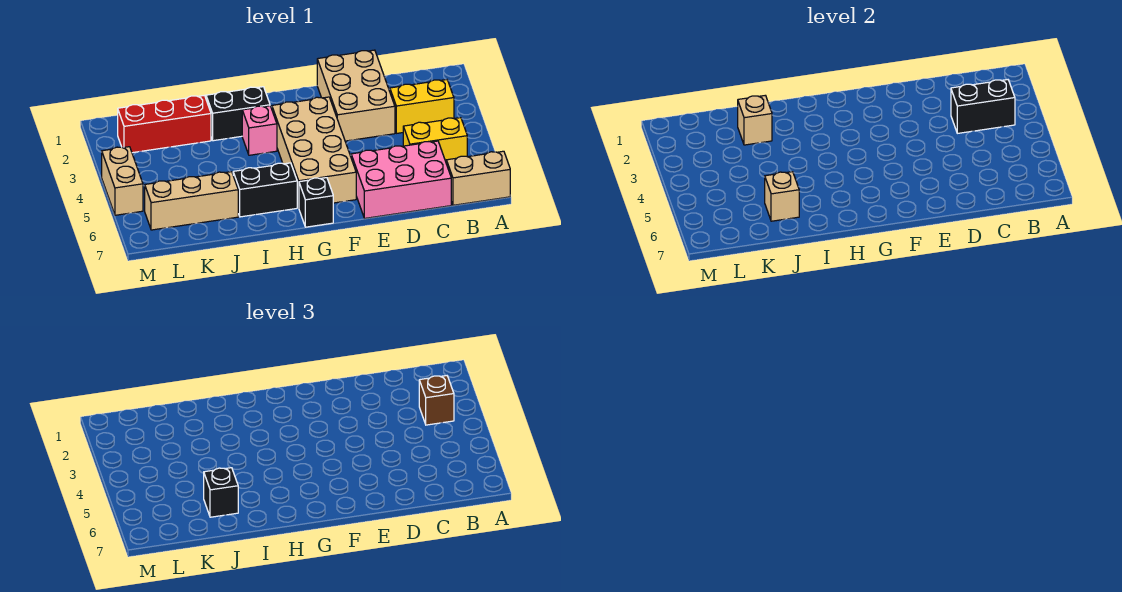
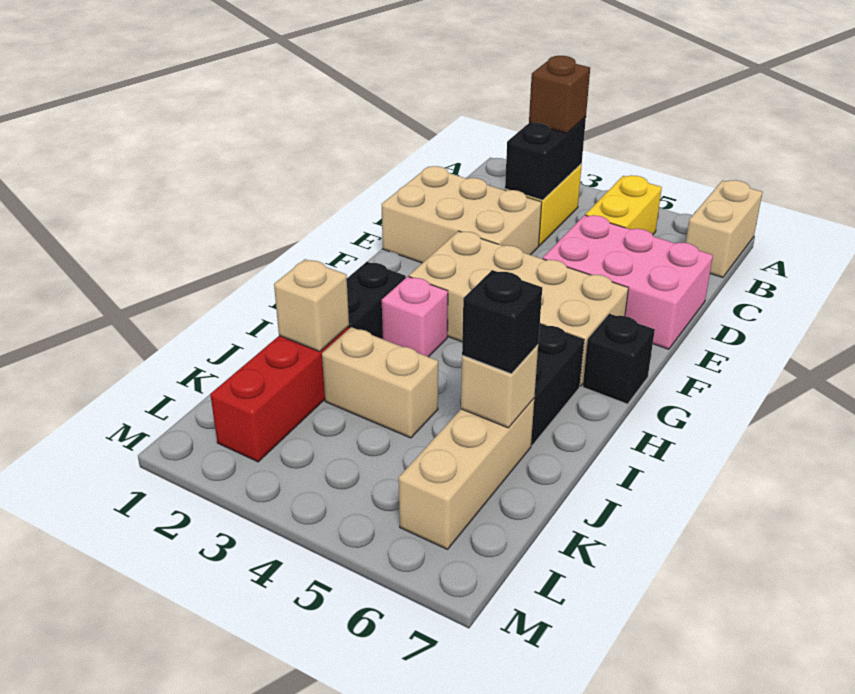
pink 2x3 brick [351,141,451,218] -> pink 2x3 brick turned to [543,215,713,349]
tan 1x2 brick [102,147,143,215] -> tan 1x2 brick moved to [322,327,438,438]

